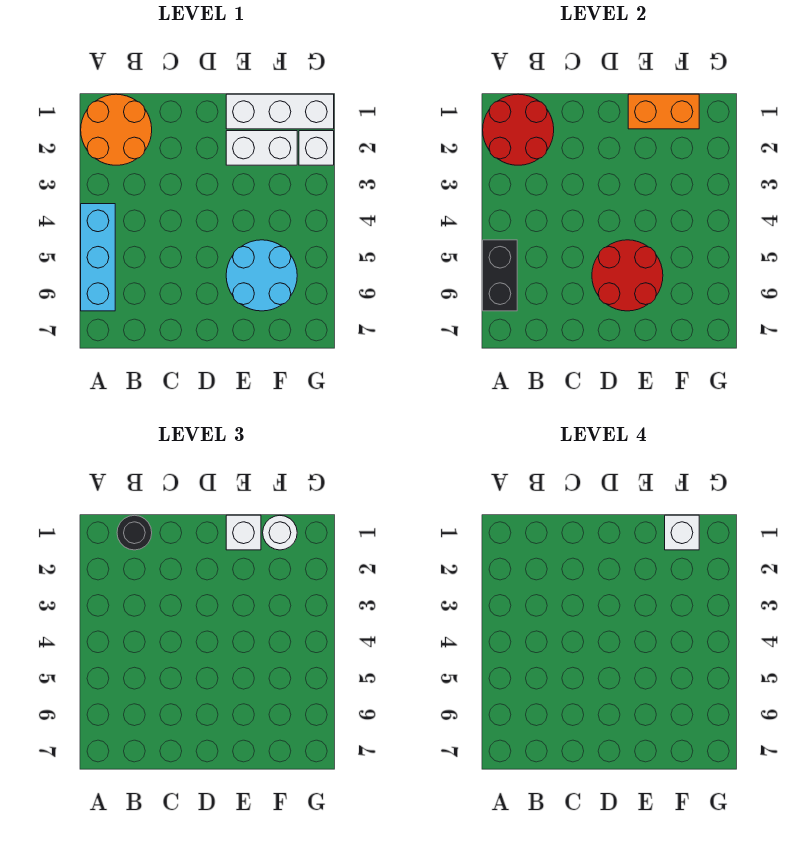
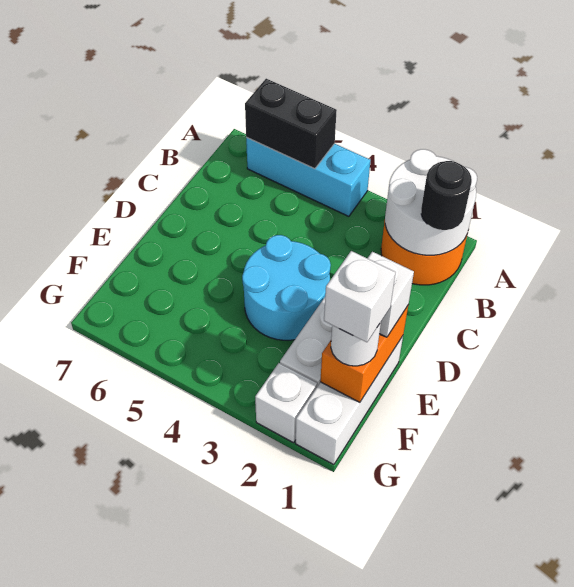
red 2x2 round brick [483,94,554,165] -> white 2x2 round brick [385,149,477,255]
red 2x2 round brick [592,240,663,311] -> none
cyan 2x2 round brick [226,240,297,311] -> cyan 2x2 round brick moved to [242,235,331,340]

